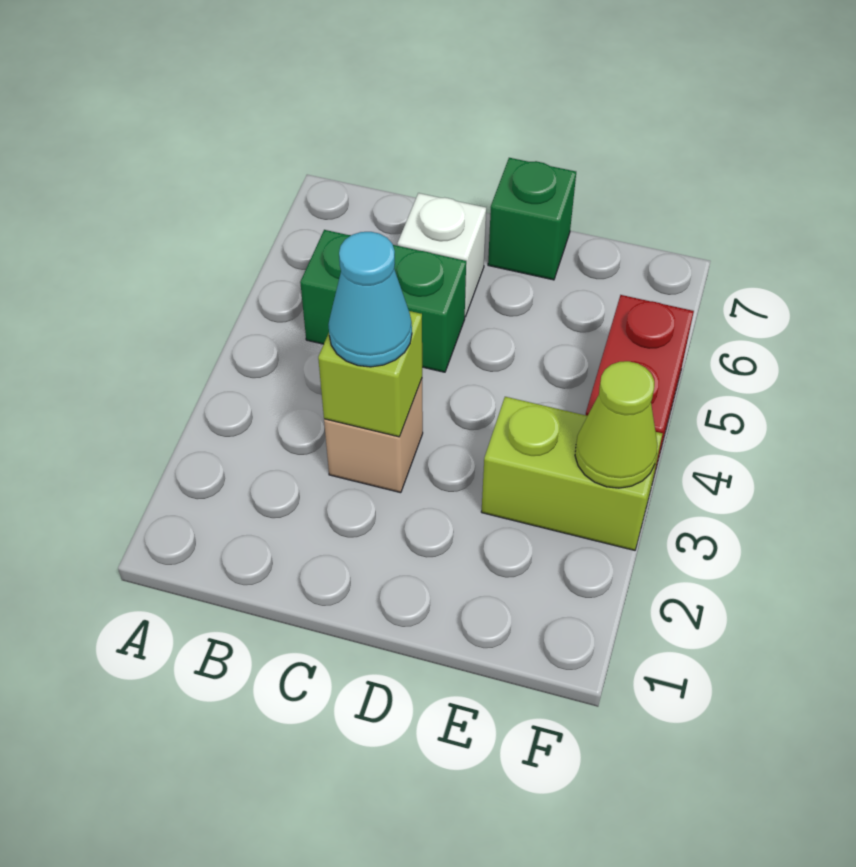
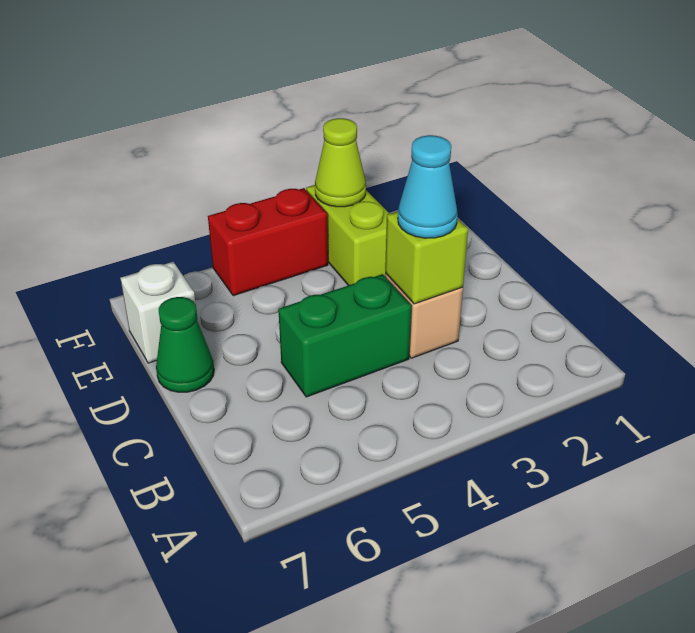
green 1x2 brick [300,230,466,372] -> green 1x2 brick turned to [278,274,411,397]
white 1x1 brick [397,193,486,317] -> white 1x1 brick moved to [120,262,195,363]
green 1x1 brick [488,158,576,280] -> green 1x1 cone [156,297,214,392]

